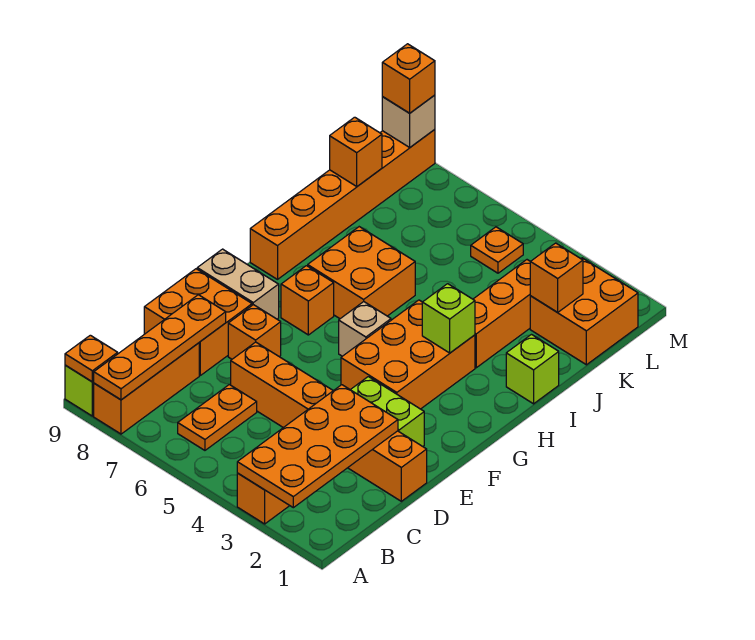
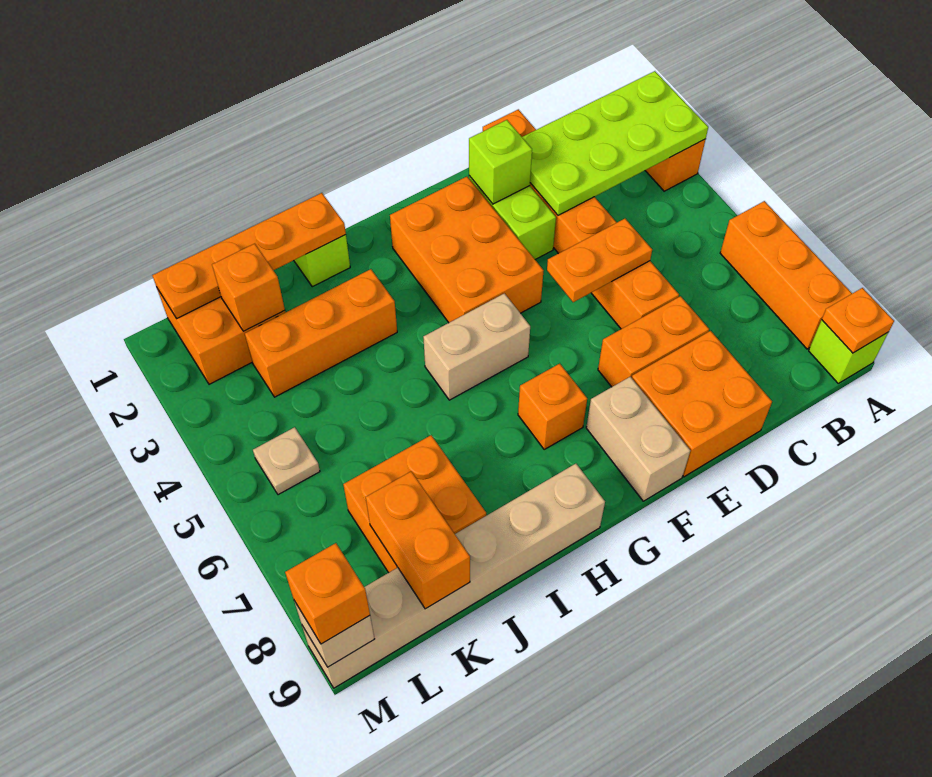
orange 2x4 plate [237,385,398,508] -> lime 2x4 plate [522,71,708,215]
orange 1x3 brick [94,343,199,434] -> orange 1x3 brick turned to [720,201,852,349]
orange 1x4 plate [93,295,226,400] -> orange 1x4 plate moved to [152,193,346,319]
orange 1x2 plate [178,385,257,450] -> orange 1x2 plate moved to [547,219,652,302]
orange 1x1 brick [228,305,281,359] -> orange 1x2 brick [598,296,709,387]
orange 2x3 brick [341,300,475,409] -> orange 2x3 brick turned to [390,177,544,323]
tan 1x1 brick [339,302,391,356] -> tan 1x2 brick [423,293,530,400]
lime 1x1 brick [422,284,475,353] -> lime 1x1 brick moved to [469,120,532,204]
orange 2x2 brick [308,227,415,319] -> orange 2x2 brick moved to [343,435,486,573]
orange 1x6 brick [250,130,435,279] -> tan 1x6 brick [302,464,605,688]
orange 1x1 brick [330,117,382,186] -> orange 1x2 brick [366,471,470,609]
orange 1x1 plate [471,227,523,273] -> tan 1x1 plate [253,427,320,495]

